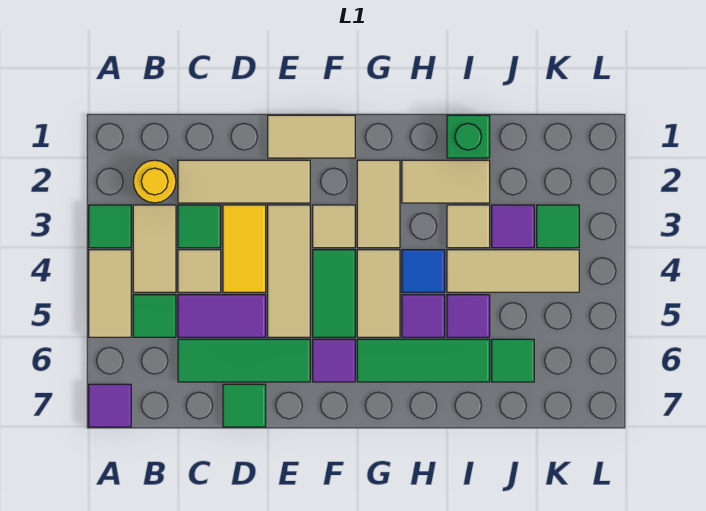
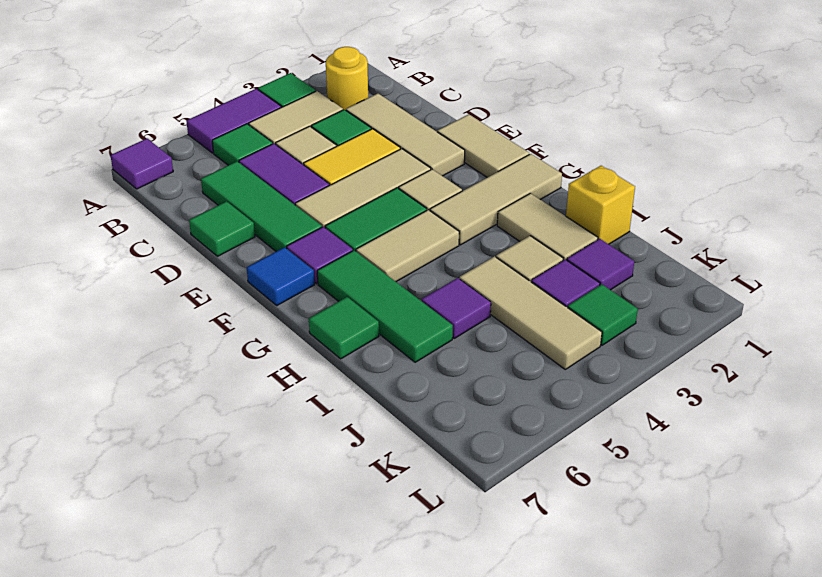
tan 1x2 tile [89,250,131,337] -> purple 1x2 tile [186,89,281,153]
tan 1x2 tile [357,160,400,248] -> tan 1x3 tile [430,154,562,245]
blue 1x1 tile [402,250,445,292] -> blue 1x1 tile moved to [247,247,315,305]
purple 1x1 tile [402,295,445,337] -> purple 1x1 tile moved to [567,239,634,290]
green 1x1 brick [447,115,490,158] -> yellow 1x1 brick [566,166,635,244]
green 1x1 tile [492,339,534,382] -> green 1x1 tile moved to [309,297,379,359]

